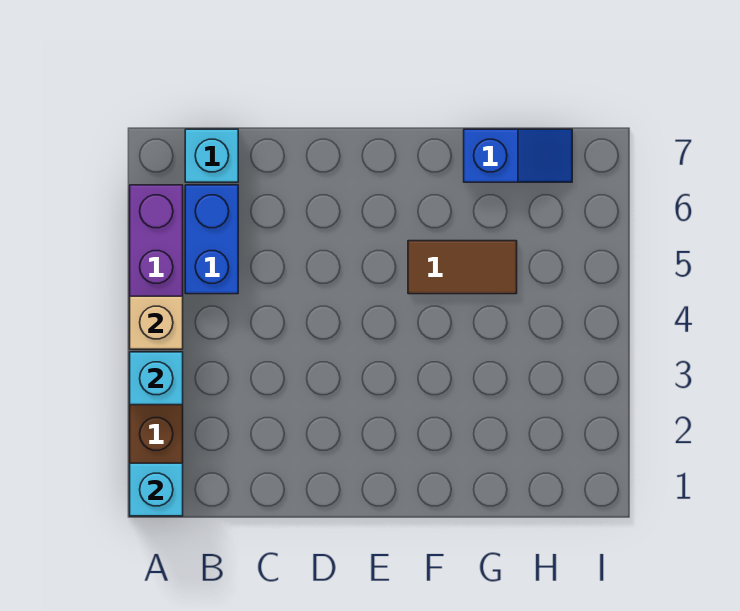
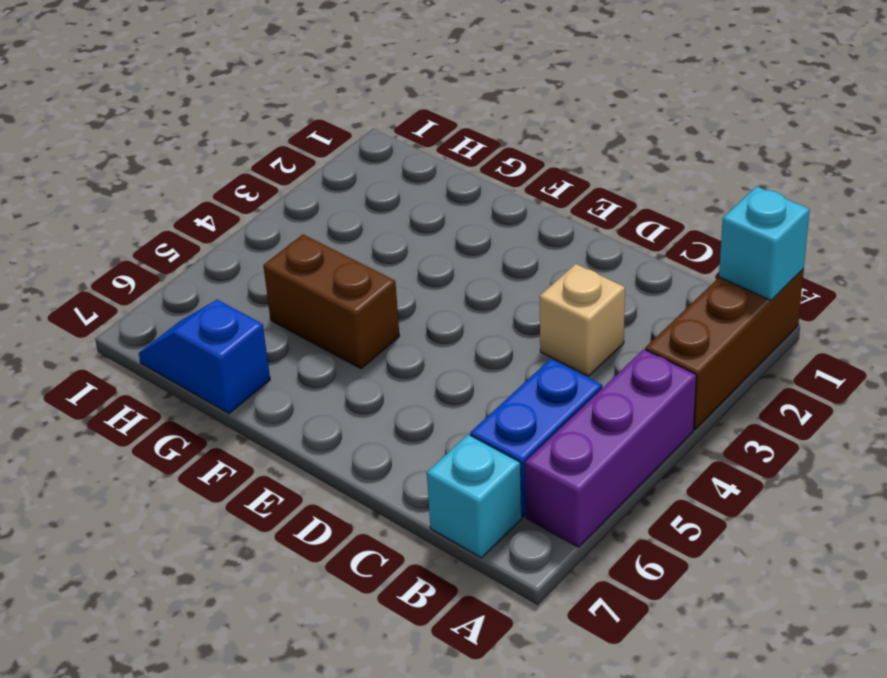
cyan 1x1 brick [130,352,183,405] -> none
tan 1x1 brick [130,296,183,349] -> tan 1x1 brick moved to [539,264,625,376]
brown 1x2 tile [408,241,517,294] -> brown 1x2 brick [263,234,400,369]

